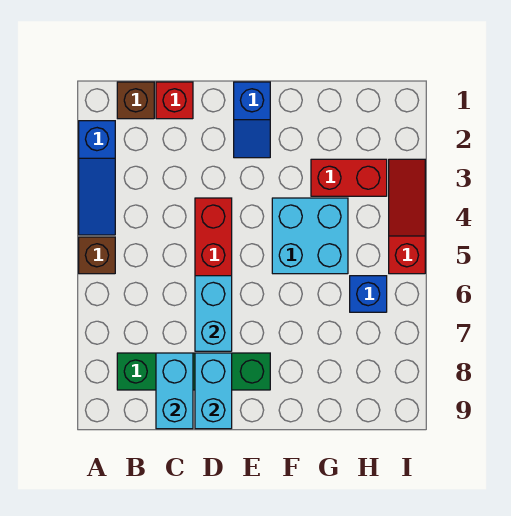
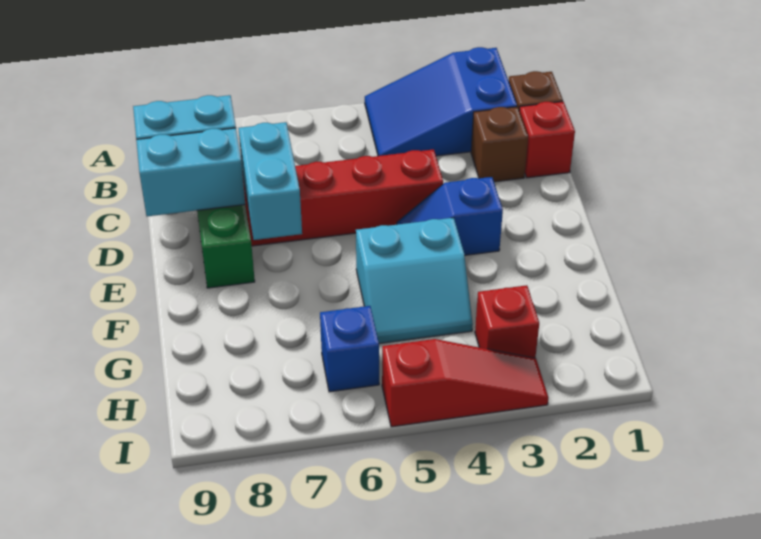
blue 1x3 slope [79,121,115,235] -> blue 2x3 slope [365,47,517,156]
brown 1x1 brick [79,237,115,274] -> brown 1x1 brick moved to [471,107,528,182]
cyan 1x2 brick [195,276,232,351] -> cyan 1x2 brick turned to [238,122,302,240]
blue 1x2 slope [234,82,270,158] -> blue 1x2 slope moved to [397,177,503,256]
cyan 2x2 brick [272,198,348,274] -> cyan 2x2 slope [356,218,473,344]
red 1x2 brick [311,159,387,196] -> red 1x1 brick [475,285,539,358]

